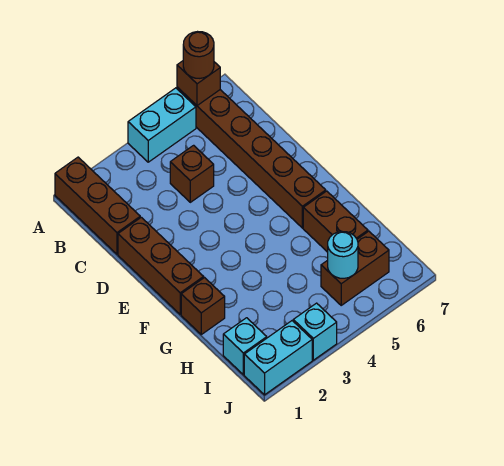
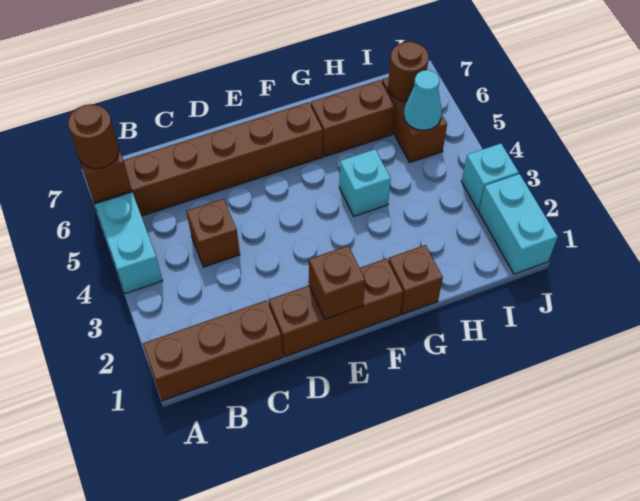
none -> brown 1x1 brick [309,246,365,319]
cyan 1x1 brick [223,318,267,375] -> cyan 1x1 brick moved to [339,149,391,216]
cyan 1x1 round brick [328,231,358,278] -> cyan 1x1 cone [404,70,442,130]
none -> brown 1x1 round brick [388,41,429,101]

